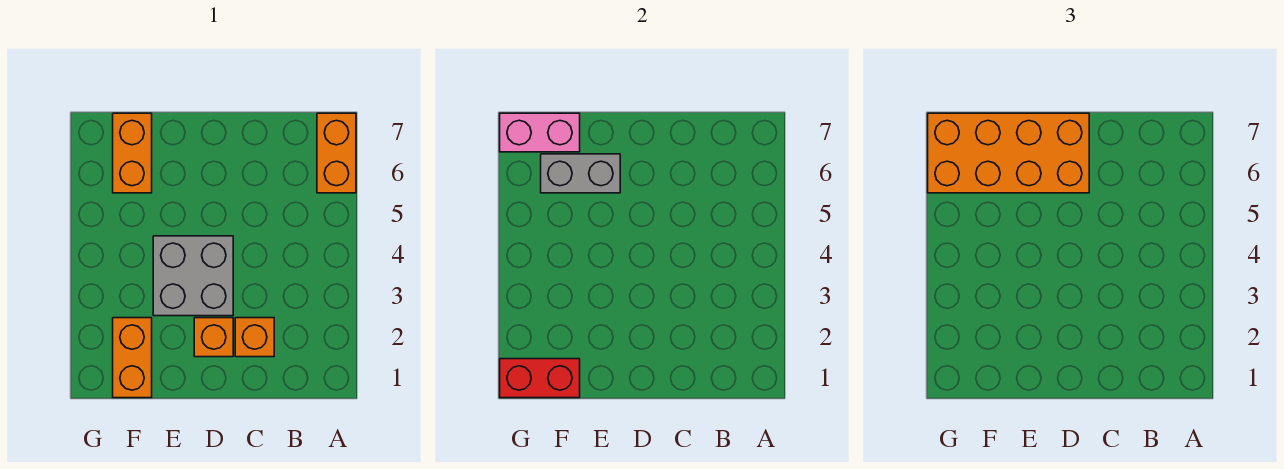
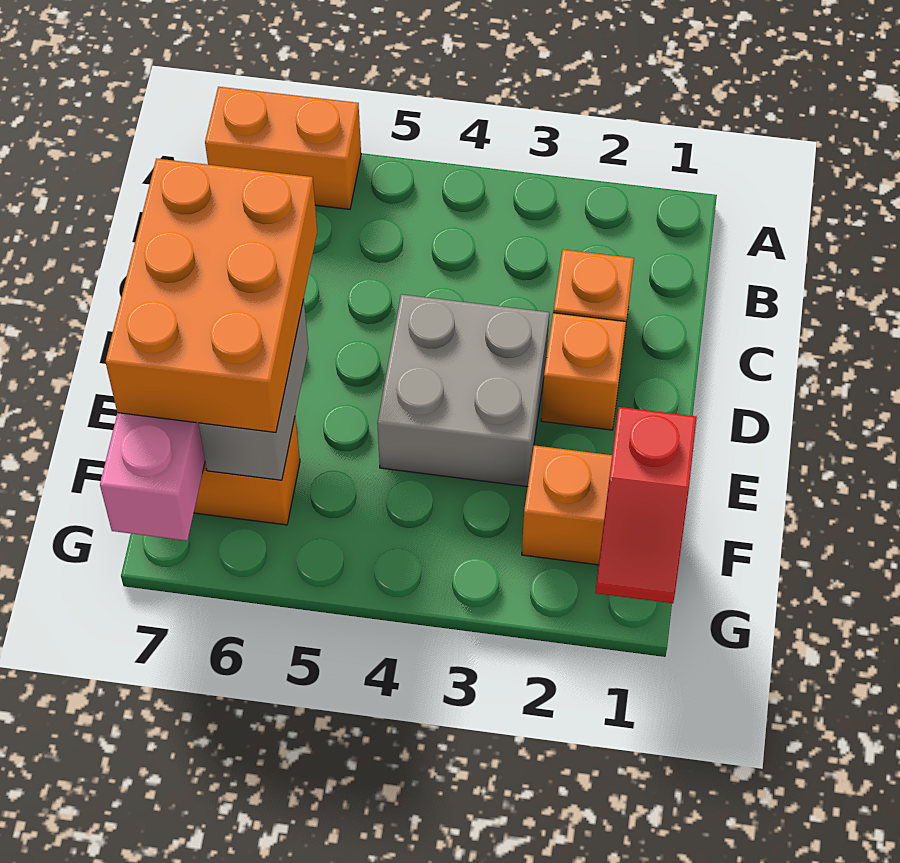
orange 2x4 brick [928,113,1089,193] -> orange 2x3 brick [105,159,317,433]
red 1x2 brick [500,359,580,398] -> red 1x2 slope [595,407,697,603]

